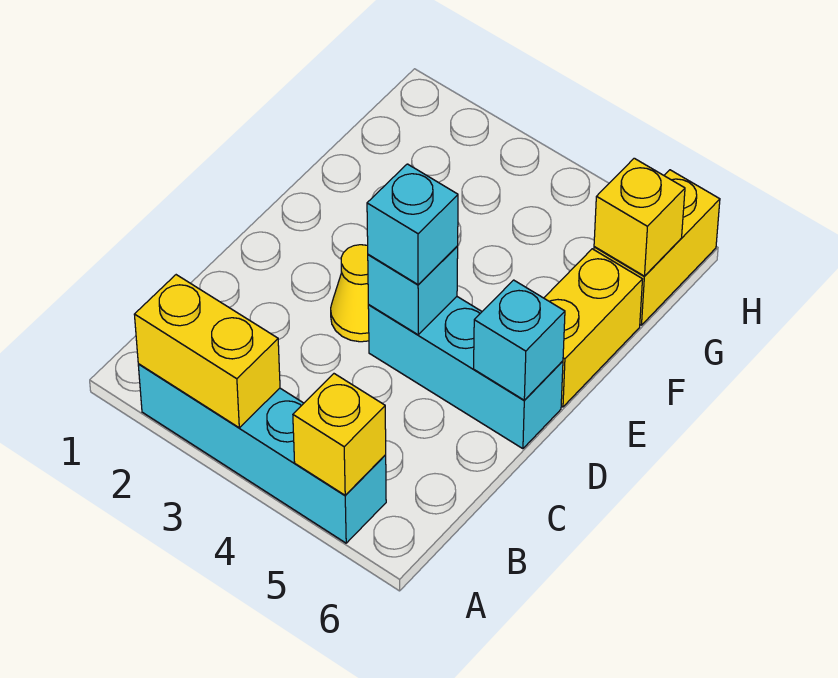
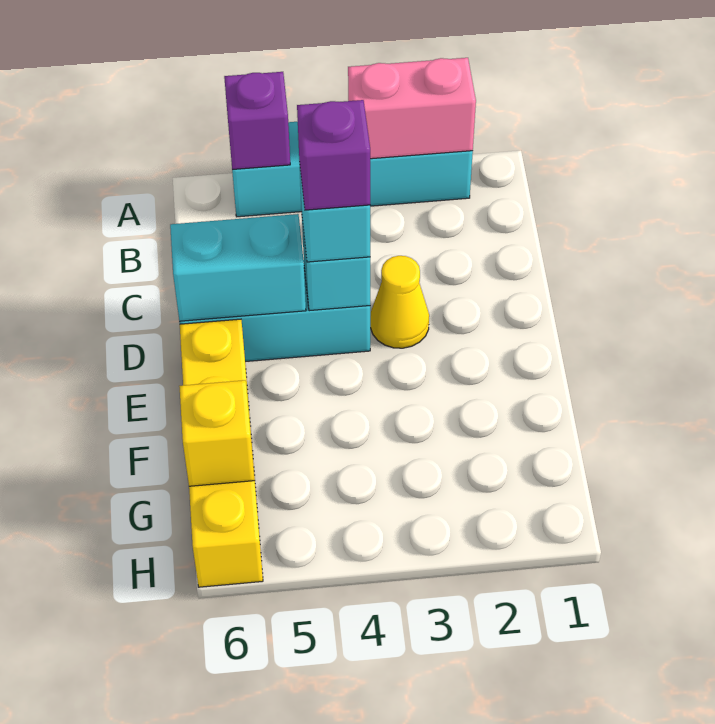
yellow 1x2 brick [134,275,280,428] -> pink 1x2 brick [348,58,476,159]
yellow 1x1 brick [293,374,386,495] -> purple 1x1 brick [224,72,290,170]
none -> purple 1x1 brick [297,100,370,210]
cyan 1x1 brick [474,280,565,400] -> cyan 1x2 brick [170,214,306,321]

